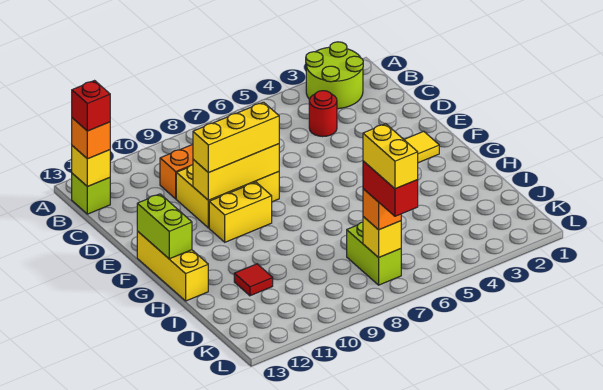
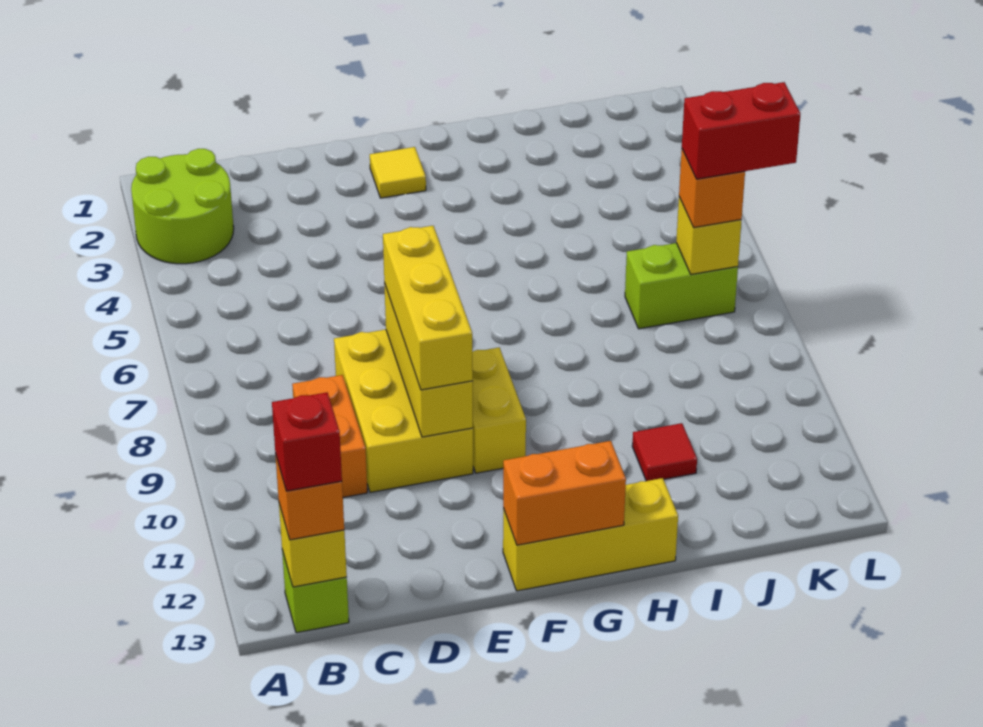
red 1x1 round brick [309,91,337,137] -> none
lime 1x2 brick [137,194,192,259] -> orange 1x2 brick [503,441,626,545]
yellow 1x2 brick [363,124,418,189] -> none

